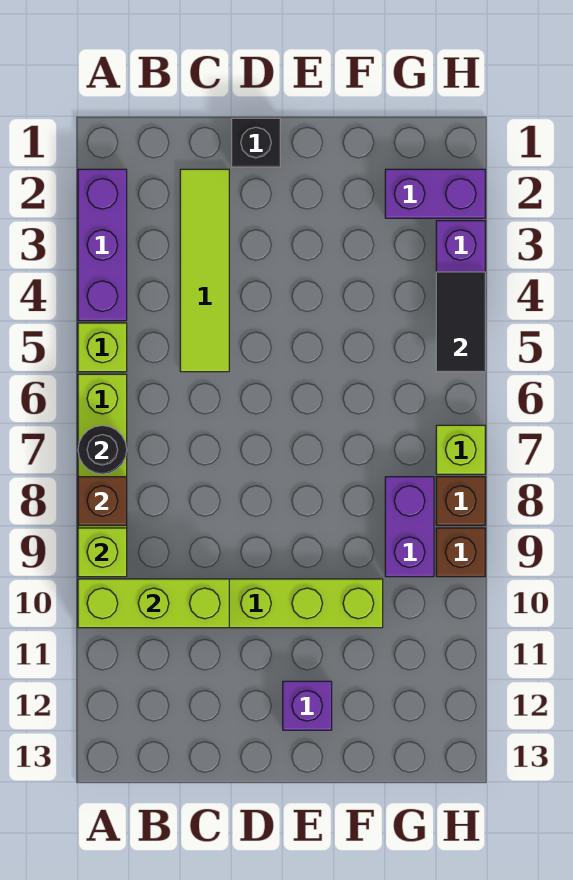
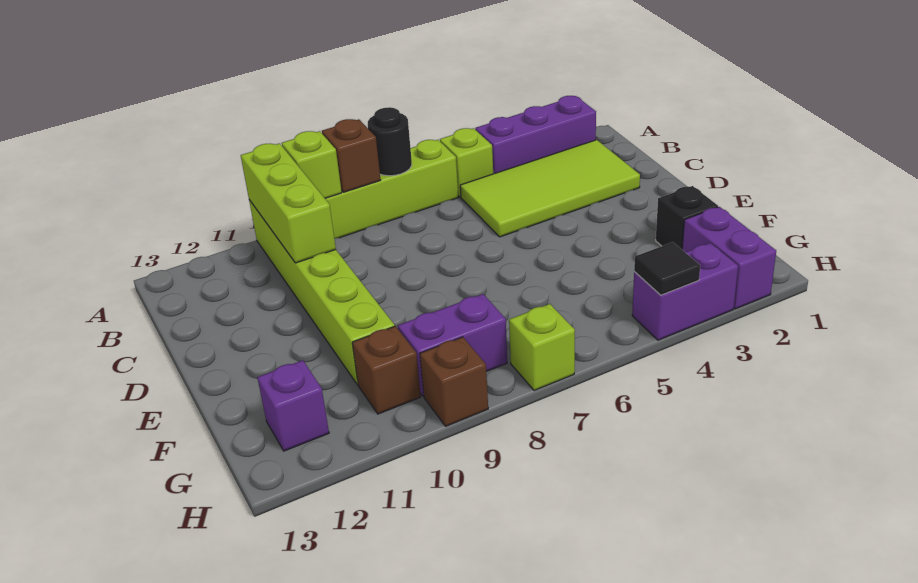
lime 1x4 tile [180,169,229,372] -> lime 2x4 tile [460,140,640,237]
black 1x1 brick [232,118,280,167] -> black 1x1 brick moved to [656,186,718,249]
purple 1x1 brick [283,681,332,730] -> purple 1x1 brick moved to [257,360,329,451]
black 1x2 tile [436,272,485,372] -> black 1x1 tile [634,242,700,295]
brown 1x1 brick [436,477,485,525] -> brown 1x1 brick moved to [352,326,421,414]

